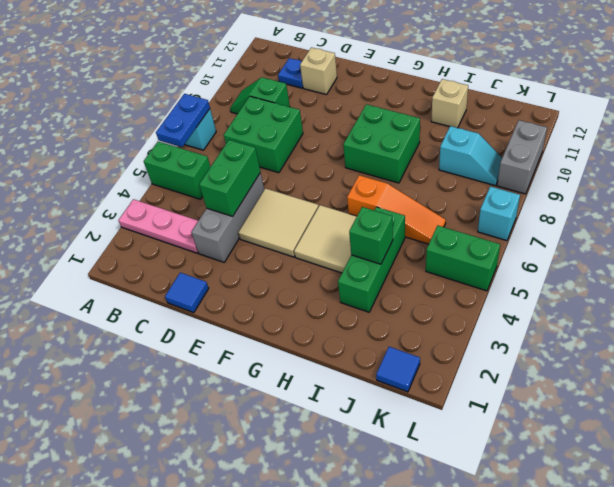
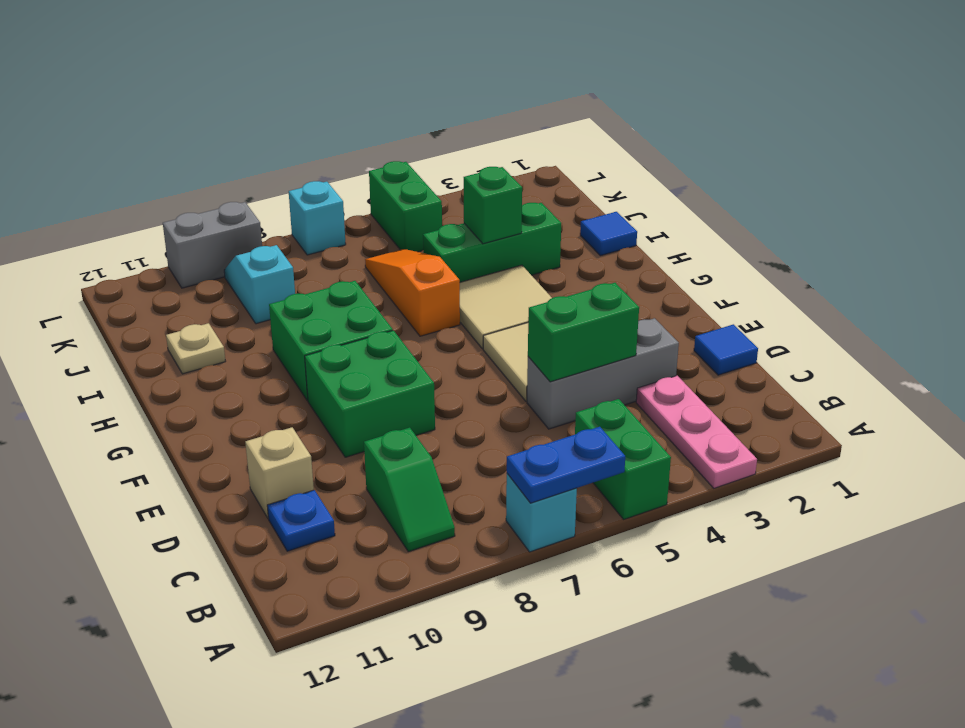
green 2x2 brick [224,96,303,173] -> green 2x2 brick moved to [305,330,435,457]
tan 1x1 brick [431,79,468,128] -> tan 1x1 plate [166,323,226,374]
blue 1x1 tile [376,347,420,392] -> blue 1x1 tile moved to [580,212,637,256]

